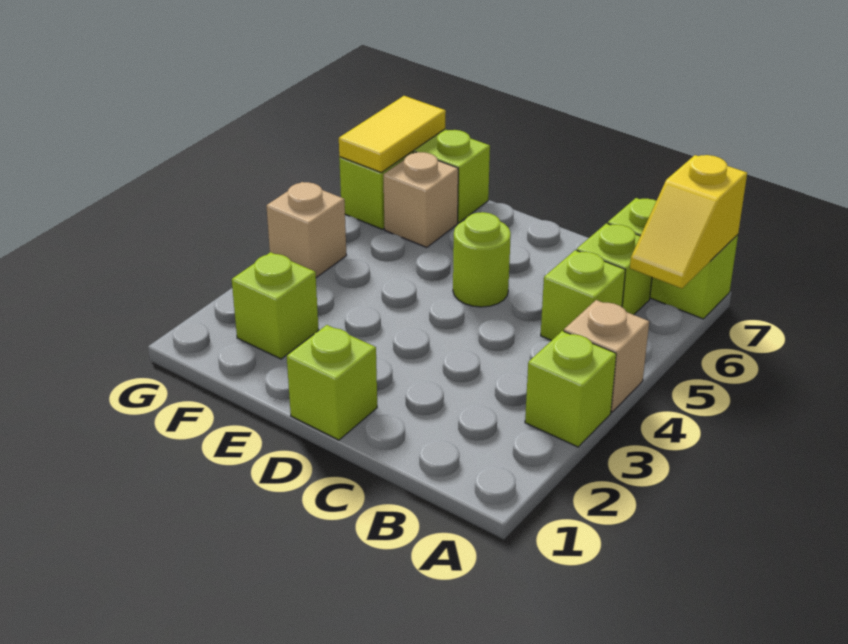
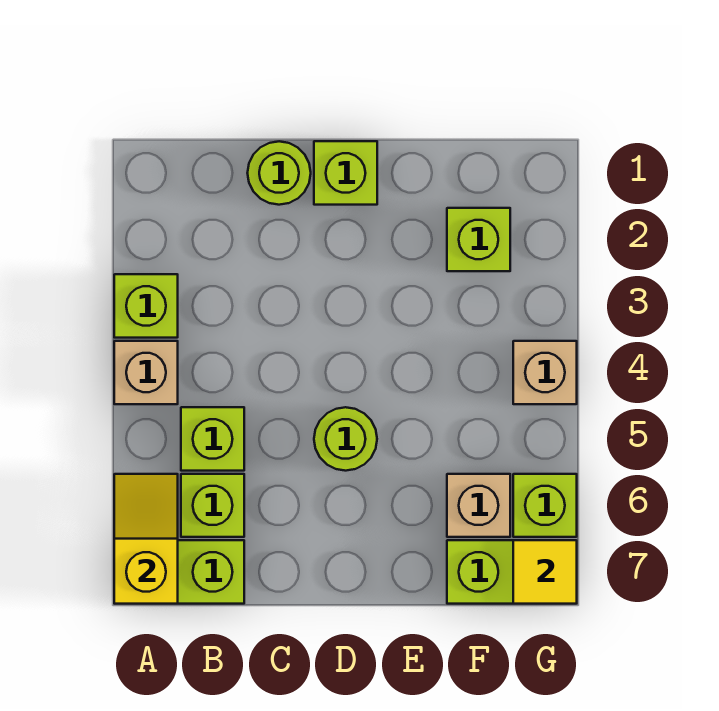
none -> lime 1x1 round brick [248,141,311,205]
yellow 1x2 tile [339,96,446,172] -> yellow 1x1 tile [513,540,577,604]

